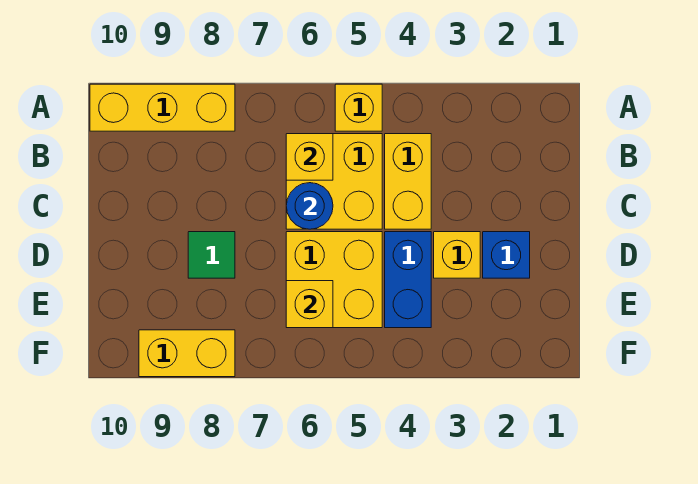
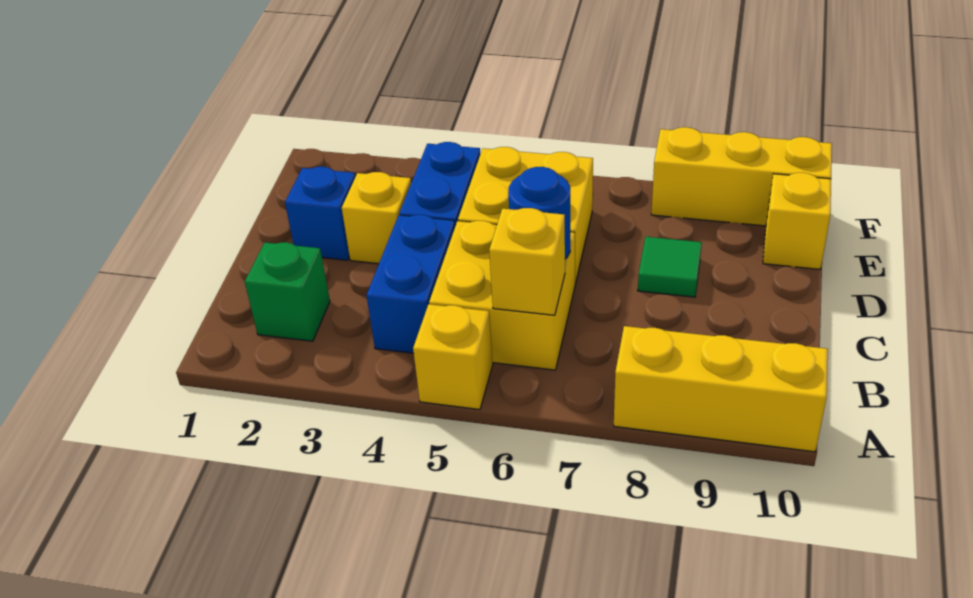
none -> green 1x1 brick [245,242,330,341]
yellow 1x2 brick [385,134,431,229] -> blue 1x2 brick [366,215,455,353]
yellow 1x1 brick [286,281,333,328] -> yellow 1x1 brick moved to [763,173,831,269]
yellow 1x2 brick [139,330,235,377] -> yellow 1x3 brick [651,127,832,226]

